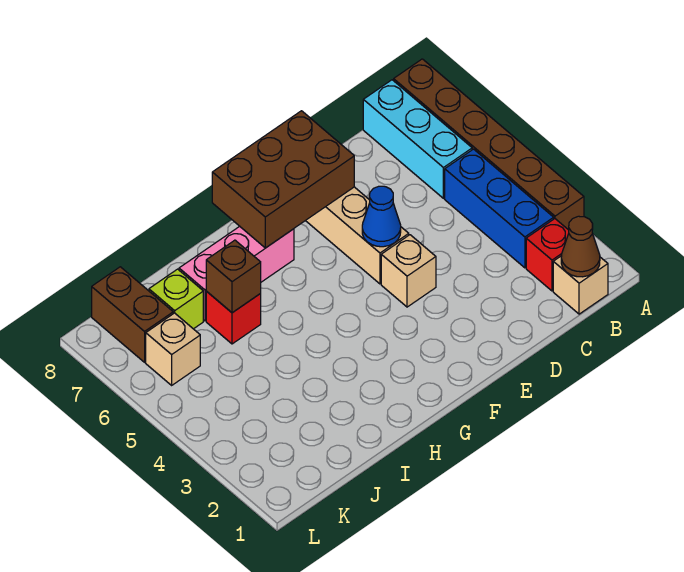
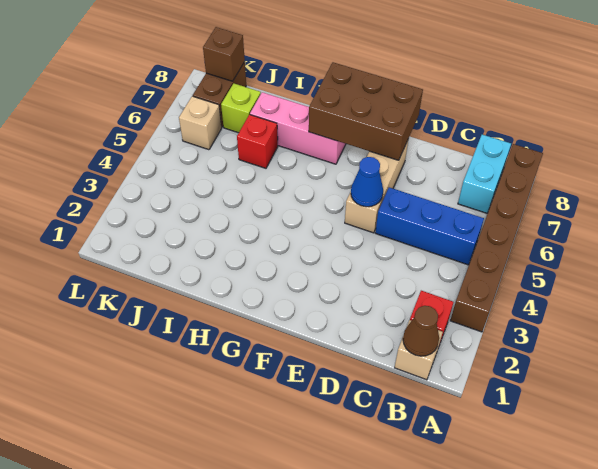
blue 1x3 brick [445,149,554,268] -> blue 1x3 brick turned to [375,187,484,265]
cyan 1x3 brick [363,80,472,198] -> cyan 1x2 brick [458,135,511,213]
tan 1x1 brick [381,235,436,307] -> none
brown 1x1 brick [206,240,261,313] -> brown 1x1 brick moved to [203,27,245,81]

